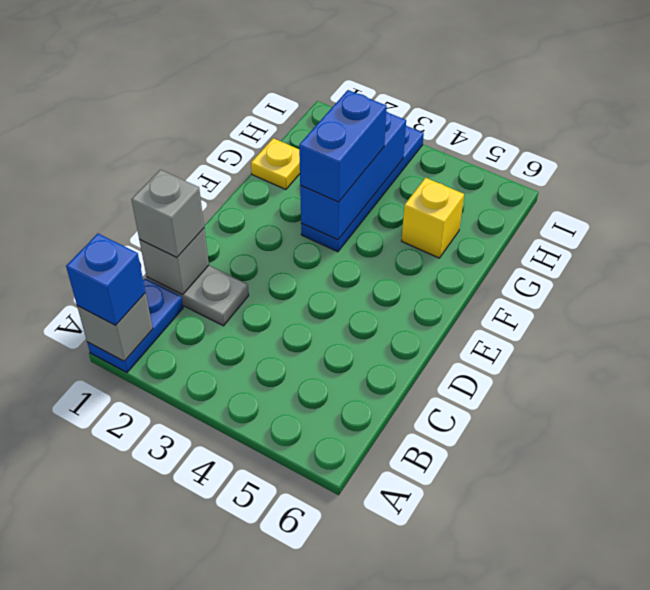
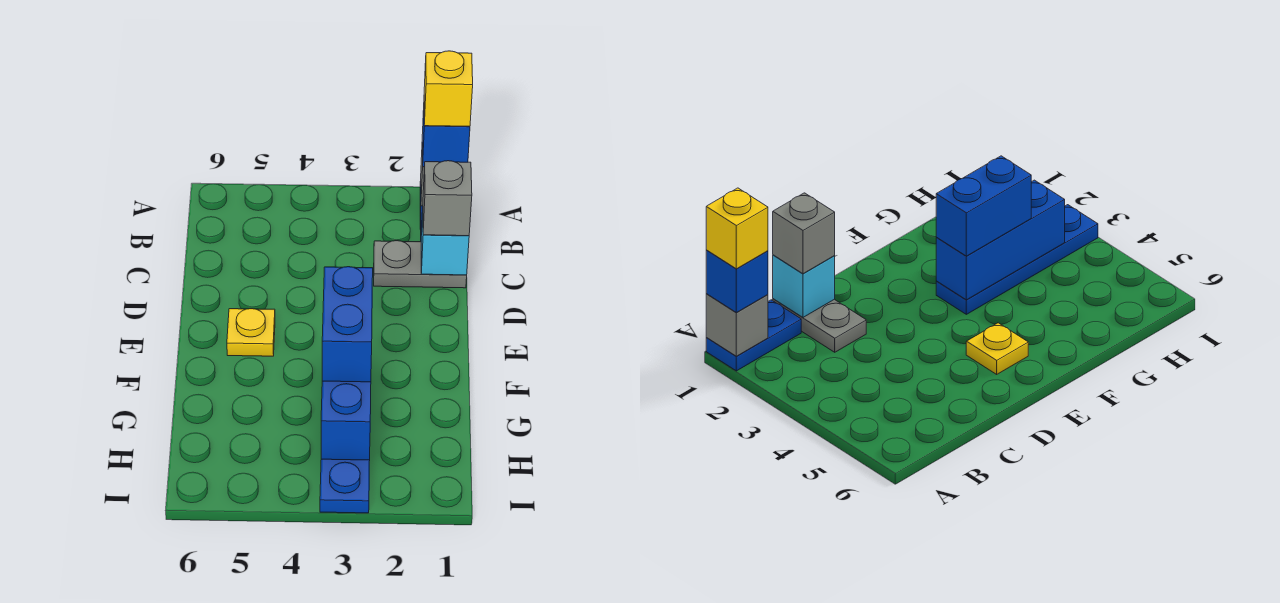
grey 1x1 brick [139,228,209,295] -> cyan 1x1 brick [421,212,469,275]
yellow 1x1 plate [251,138,300,190] -> yellow 1x1 plate moved to [227,309,275,356]
yellow 1x1 brick [402,178,464,258] -> yellow 1x1 brick moved to [424,51,473,126]

